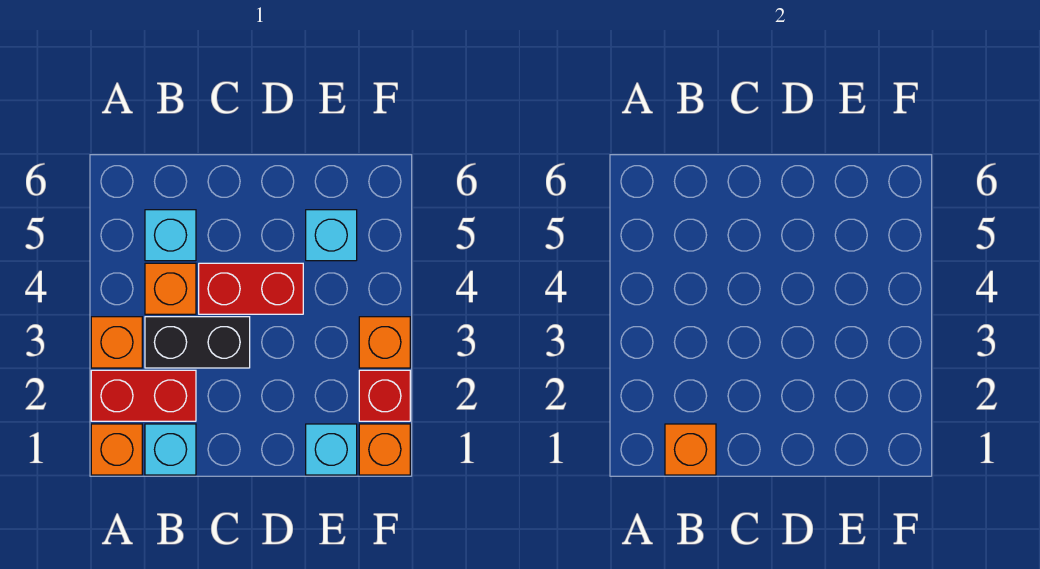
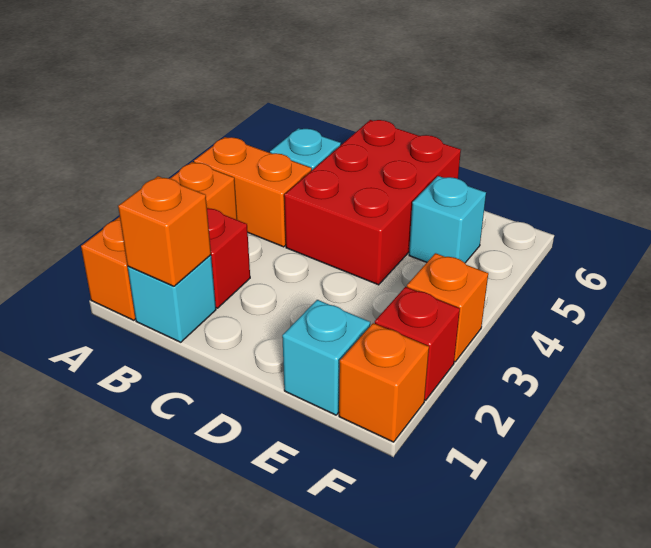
black 1x2 brick [145,317,250,368] -> none
orange 1x1 brick [145,263,196,314] -> orange 1x2 brick [194,137,312,247]
red 1x2 brick [199,263,303,314] -> red 2x3 brick [284,120,461,285]

